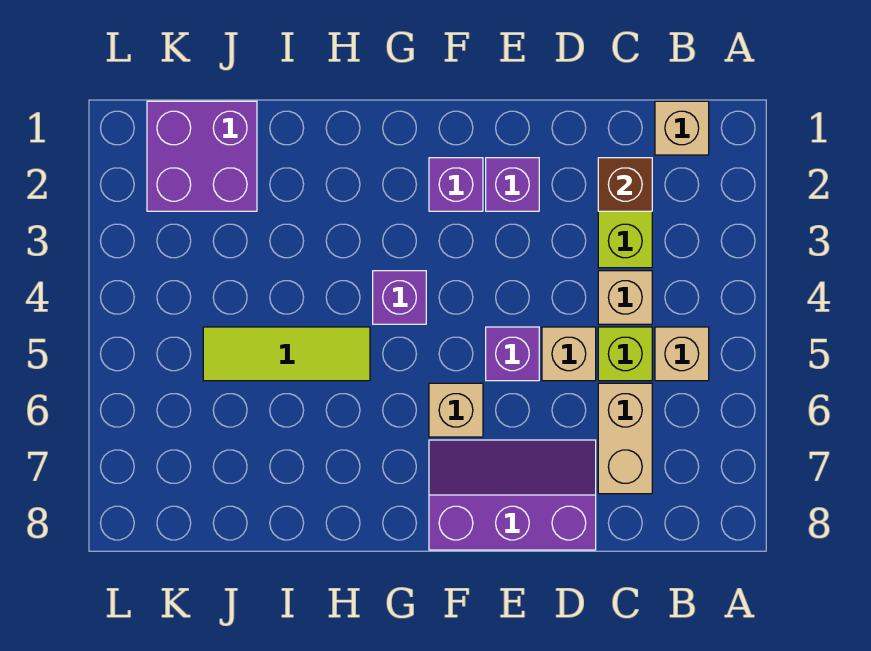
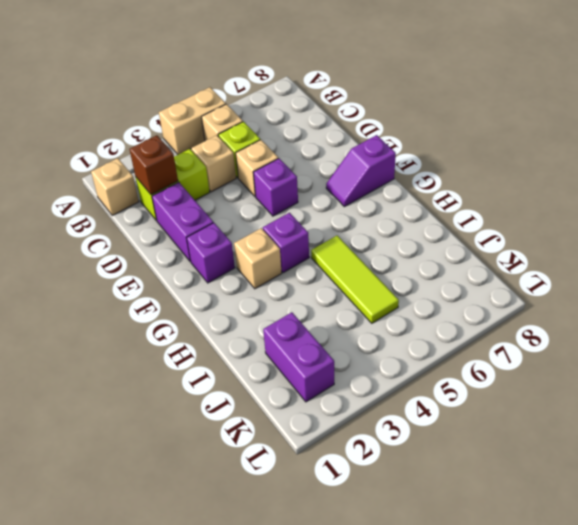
tan 1x2 brick [598,383,652,494] -> tan 1x2 brick moved to [159,87,226,154]
purple 2x3 slope [429,440,596,550] -> purple 1x2 slope [326,135,396,207]
purple 1x1 brick [486,158,539,211] -> purple 1x2 brick [152,182,213,261]
tan 1x1 brick [429,383,483,437] -> tan 1x1 brick moved to [234,228,282,289]
purple 2x2 brick [147,101,257,211] -> purple 1x2 brick [263,312,334,402]

